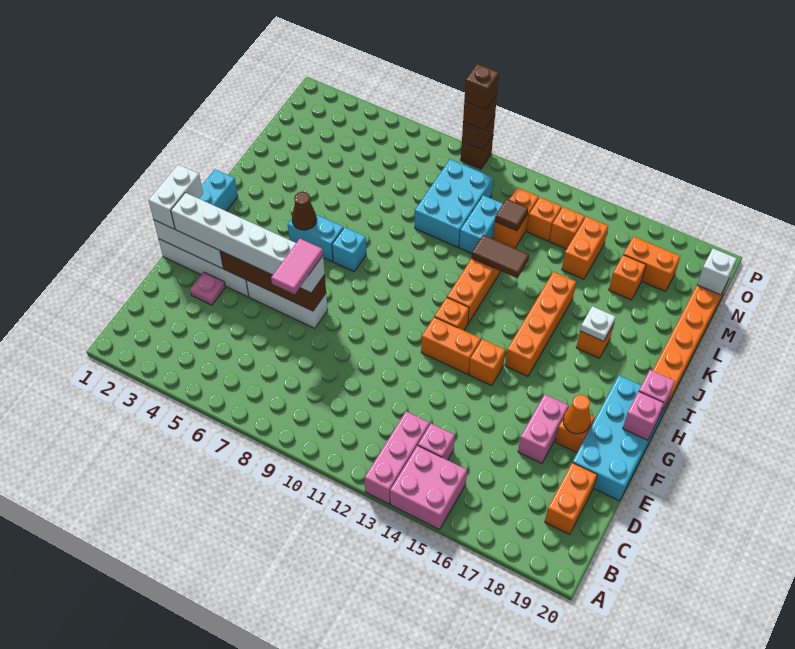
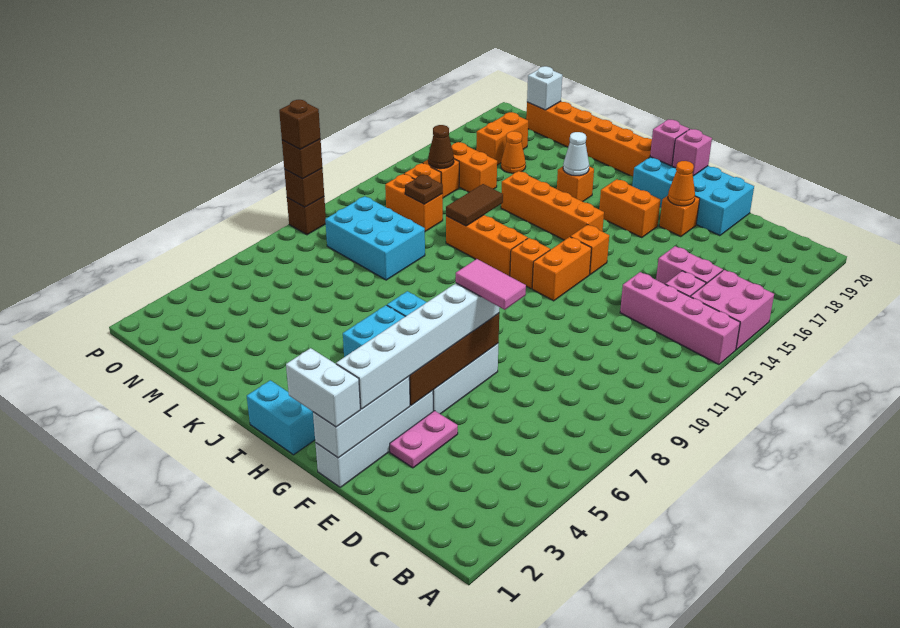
pink 1x3 brick [365,411,430,504] -> pink 1x4 brick [620,272,740,364]
orange 1x2 brick [545,463,597,534] -> orange 1x2 brick moved to [599,179,660,238]
pink 1x1 plate [190,272,225,305] -> pink 1x2 plate [390,411,458,468]
pink 1x2 brick [518,394,569,463] -> pink 1x2 brick moved to [656,246,723,284]
brown 1x1 cone [292,192,317,230] -> brown 1x1 cone moved to [428,125,454,169]
white 1x1 plate [580,306,616,341] -> white 1x1 cone [563,132,589,176]
cyan 1x2 brick [459,195,503,253] -> none
brown 1x1 tile [495,199,528,231] -> brown 1x1 plate [405,175,443,204]
orange 1x1 brick [609,255,646,300] -> orange 1x1 cone [501,131,526,173]

